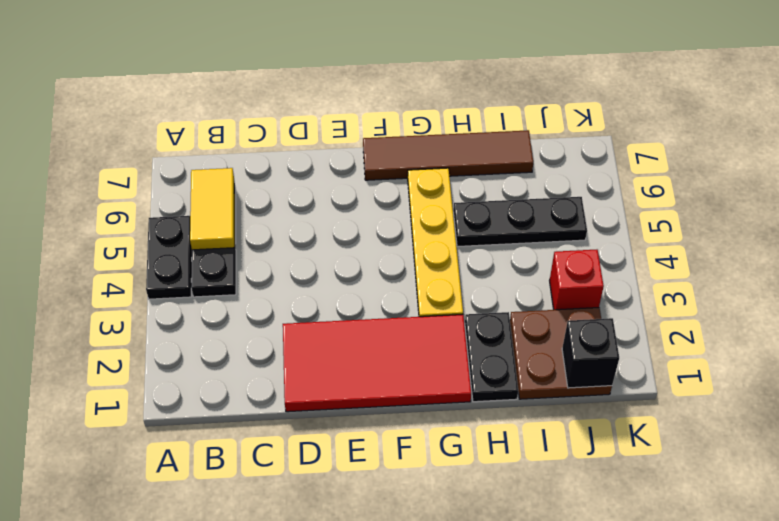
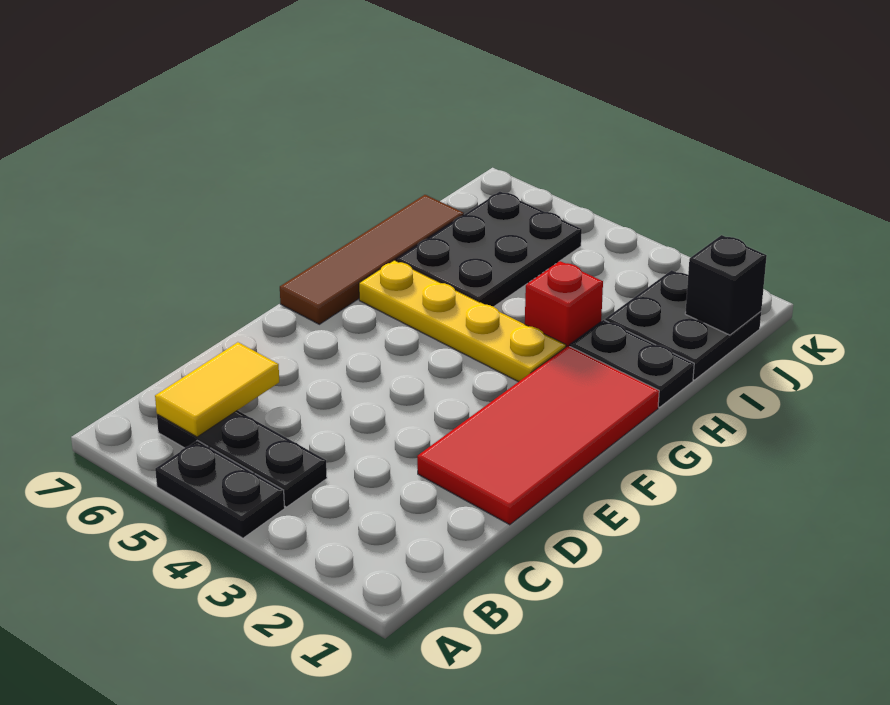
yellow 1x2 tile [190,168,234,250] -> yellow 1x2 tile turned to [155,342,279,437]
black 1x3 plate [454,197,587,247] -> black 2x3 plate [396,192,582,307]
brown 2x2 plate [510,308,612,399] -> black 2x2 plate [605,270,761,380]
red 1x1 brick [550,250,604,310] -> red 1x1 brick moved to [525,261,603,347]

